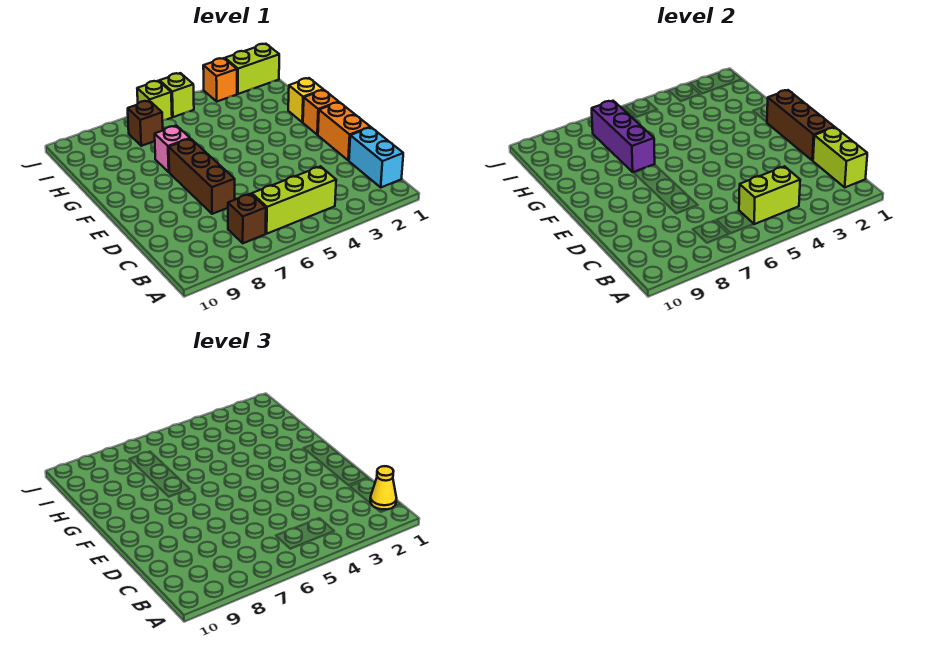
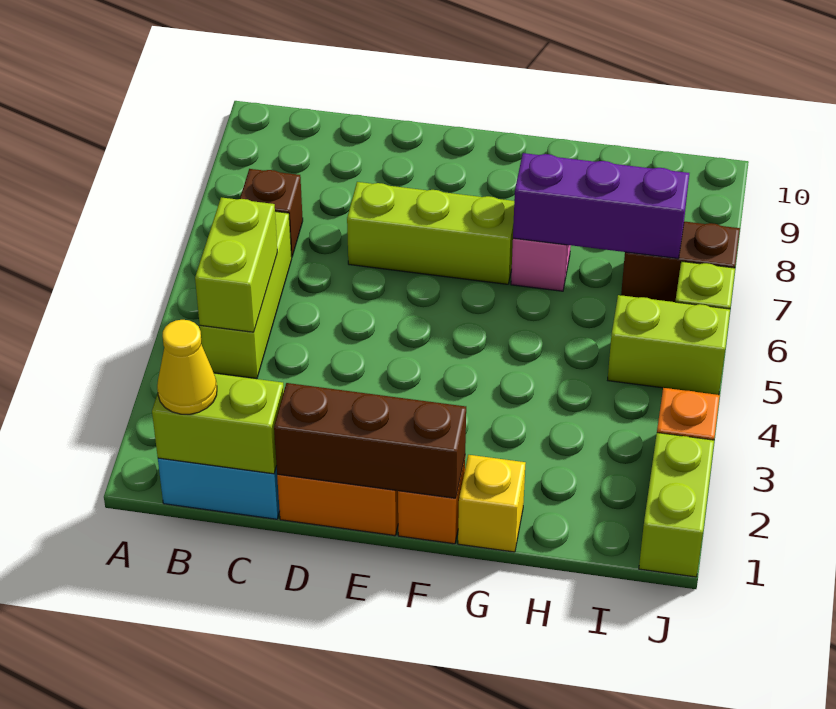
brown 1x3 brick [169,139,235,214] -> lime 1x3 brick [347,182,514,284]
brown 1x1 brick [128,101,163,146] -> brown 1x2 brick [621,221,740,302]
lime 1x1 brick [160,73,194,117] -> lime 1x2 brick [608,295,730,395]

